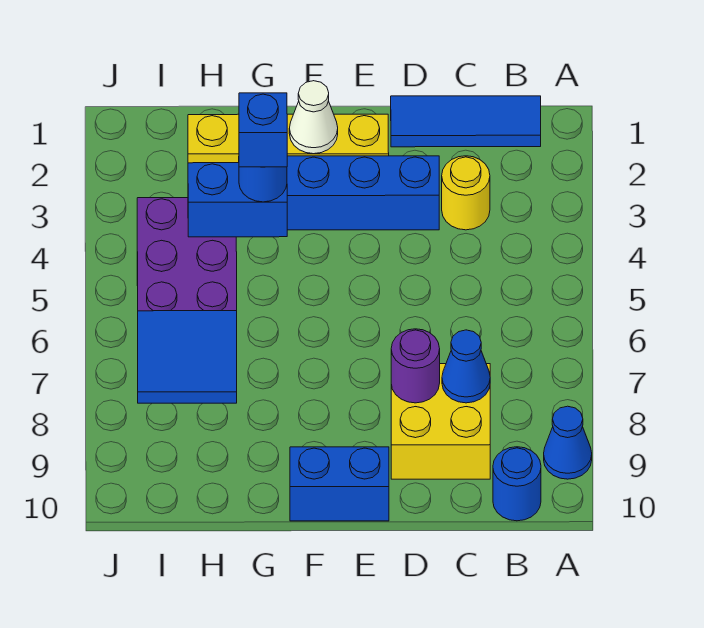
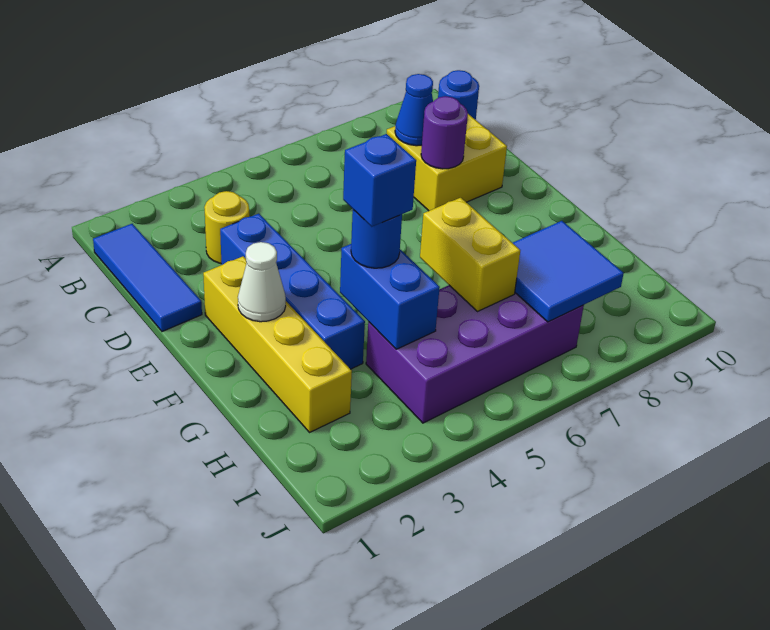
blue 1x1 cone [544,406,592,479] -> none
blue 1x2 brick [290,447,389,521] -> none
none -> yellow 1x2 brick [420,198,520,312]

